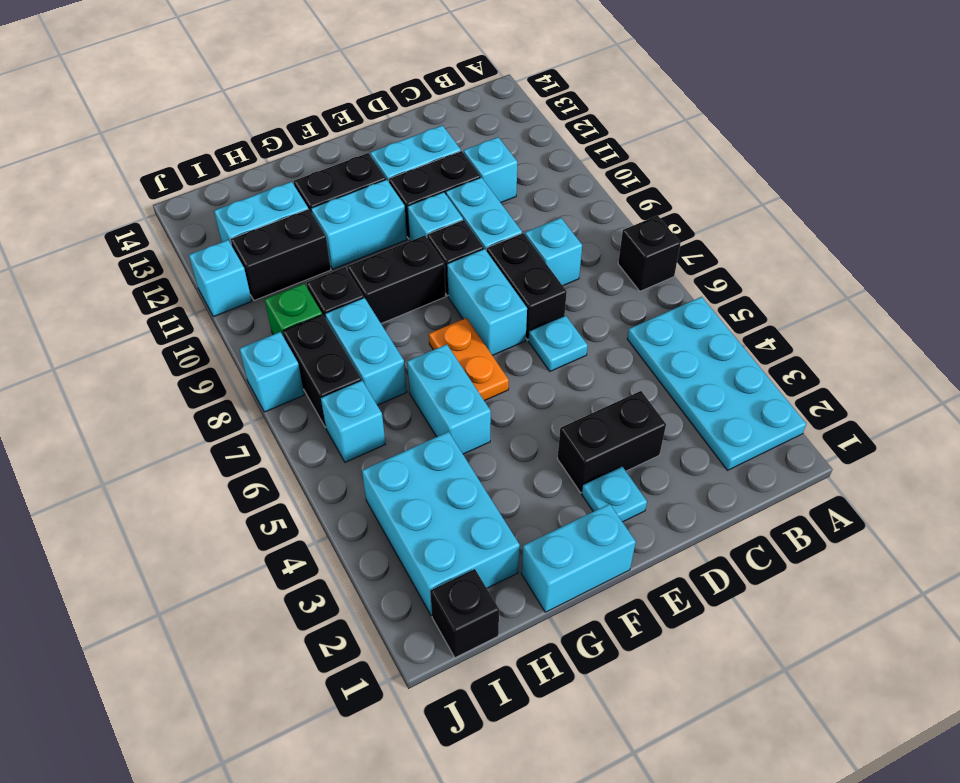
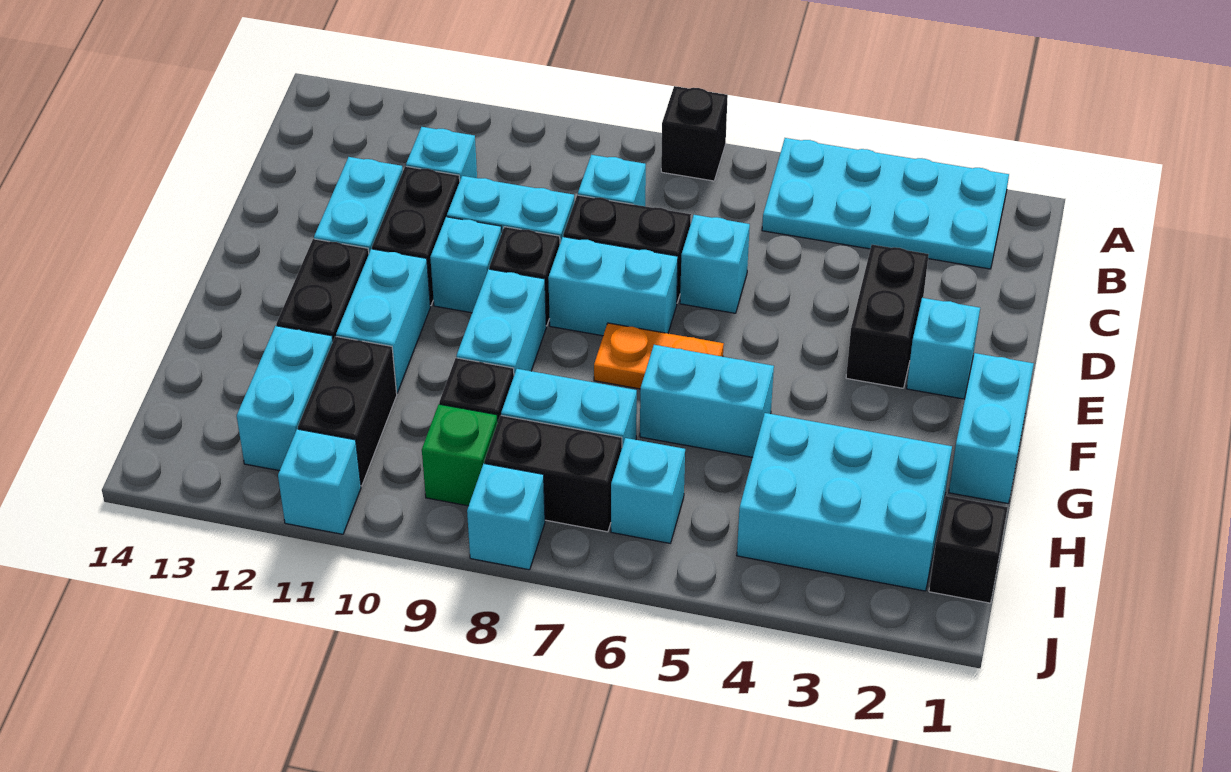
cyan 1x1 plate [529,315,588,371] -> cyan 1x1 brick [680,215,750,313]
cyan 1x1 plate [582,467,647,522] -> cyan 1x1 brick [907,298,980,399]
black 1x2 brick [347,235,446,323] -> cyan 1x2 brick [456,269,546,374]

